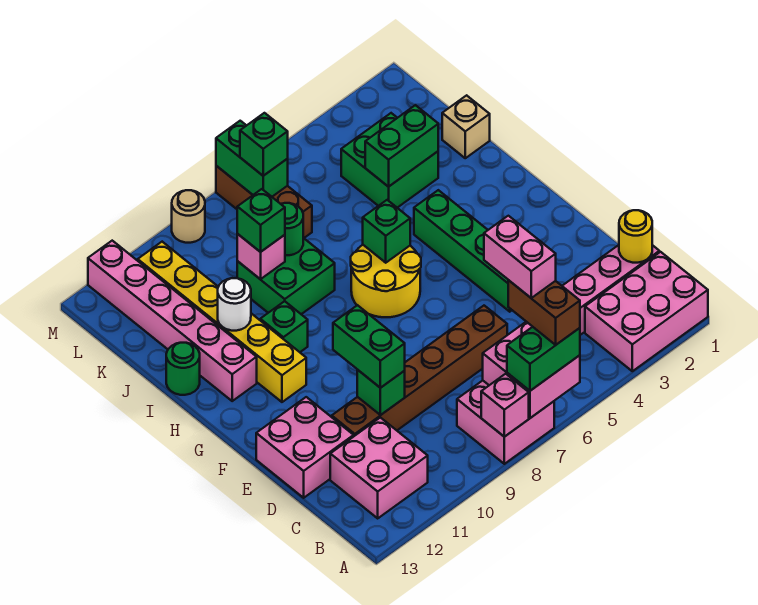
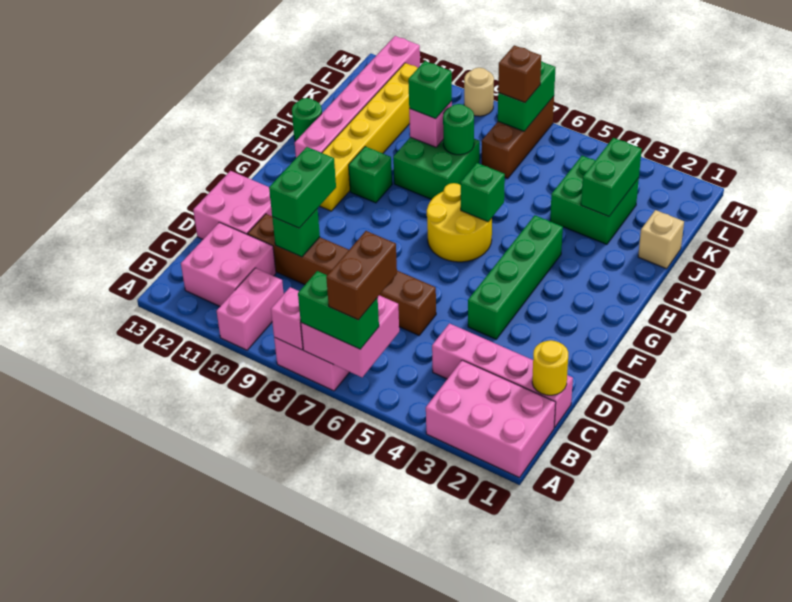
pink 1x2 brick [484,216,556,298] -> pink 1x2 brick moved to [217,268,284,350]
white 1x1 round brick [218,278,251,331] -> none
green 1x2 brick [365,105,438,187] -> green 1x2 brick turned to [581,138,642,216]
green 1x1 brick [240,113,288,176] -> brown 1x1 brick [498,45,541,102]

